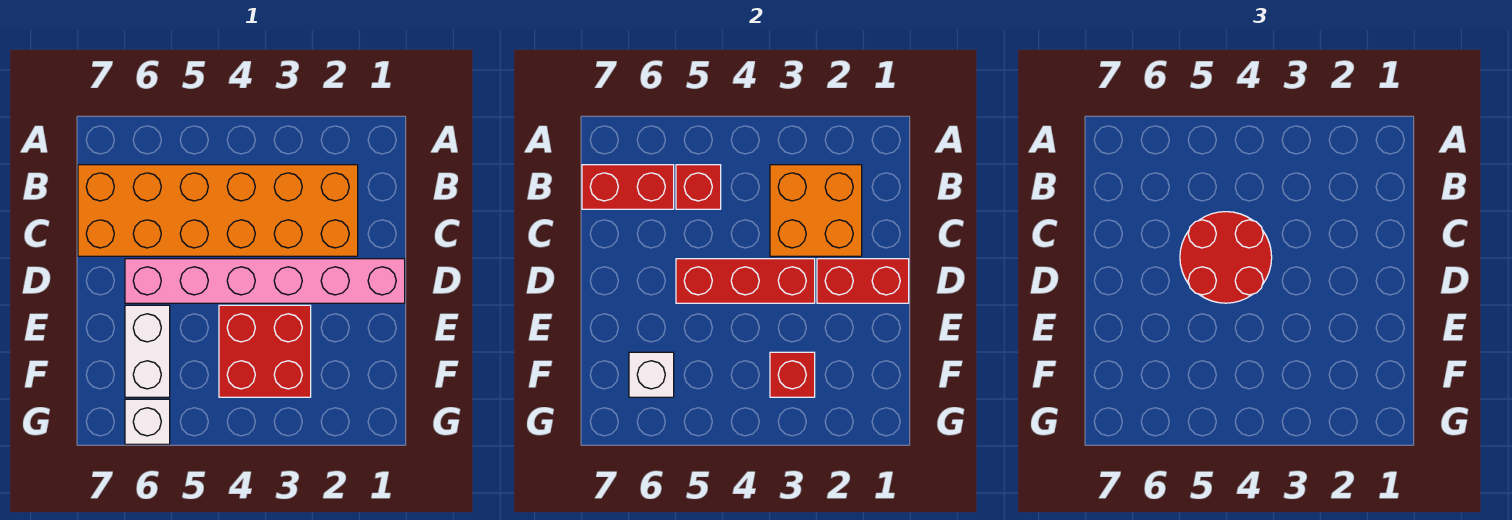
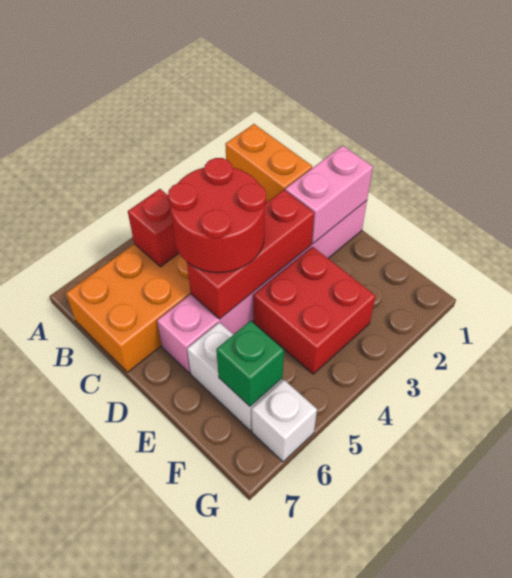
orange 2x2 brick [770,165,862,256] -> orange 1x2 brick [225,124,312,203]
red 1x2 brick [582,165,674,209] -> none
red 1x2 brick [817,259,909,303] -> pink 1x2 brick [285,146,373,244]
red 1x1 brick [770,352,815,397] -> none
white 1x1 brick [629,352,674,397] -> green 1x1 brick [216,321,284,406]

